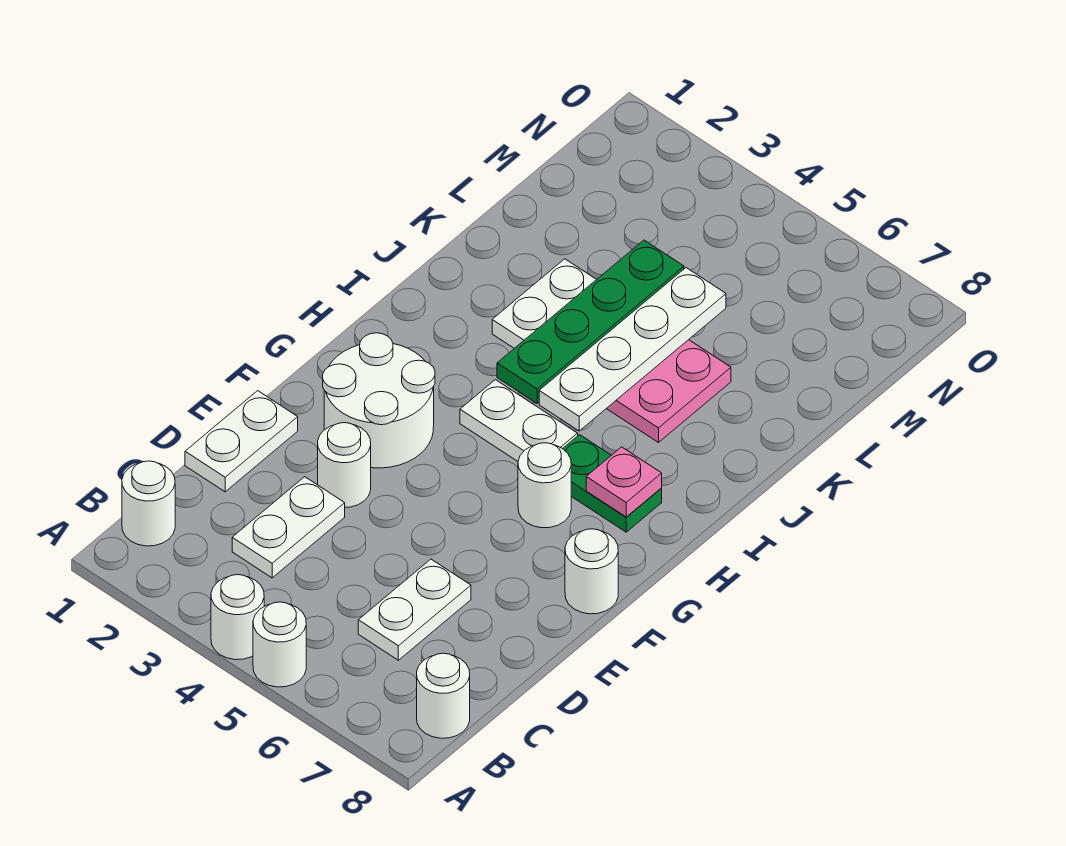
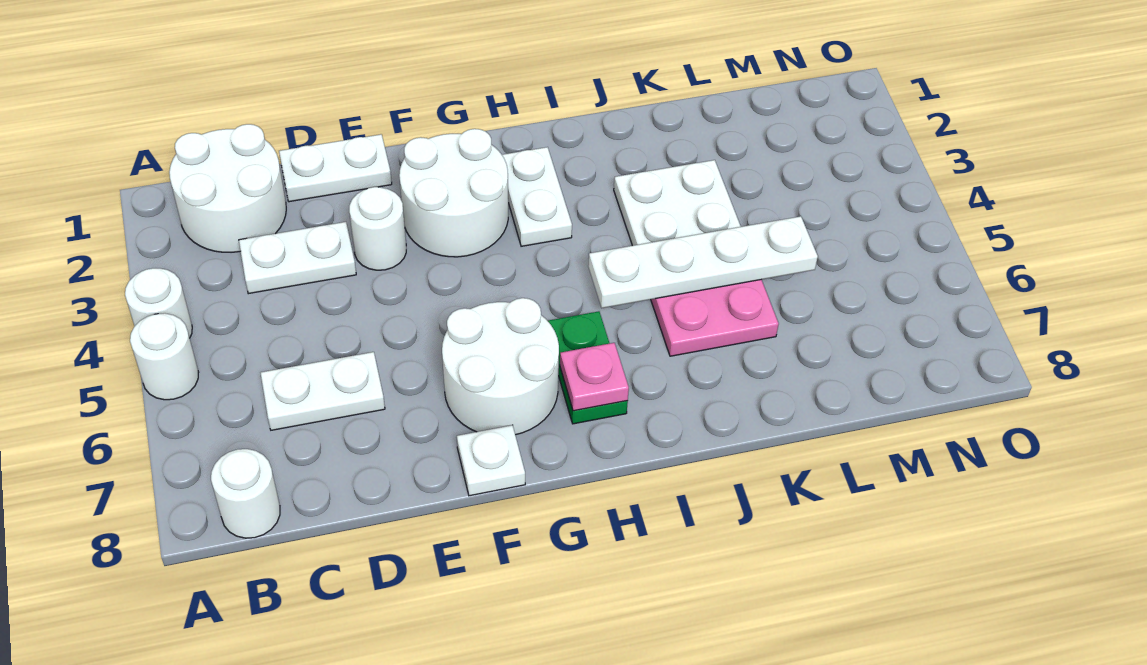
white 1x1 round brick [122,461,175,546] -> white 2x2 round brick [169,124,286,252]
white 1x1 round brick [565,529,618,614] -> white 1x1 plate [457,425,525,496]
white 1x1 round brick [518,443,571,528] -> white 2x2 round brick [442,298,559,435]
white 1x2 plate [460,380,578,461] -> white 1x2 plate moved to [502,147,572,246]
green 1x4 plate [497,240,684,403] -> none

